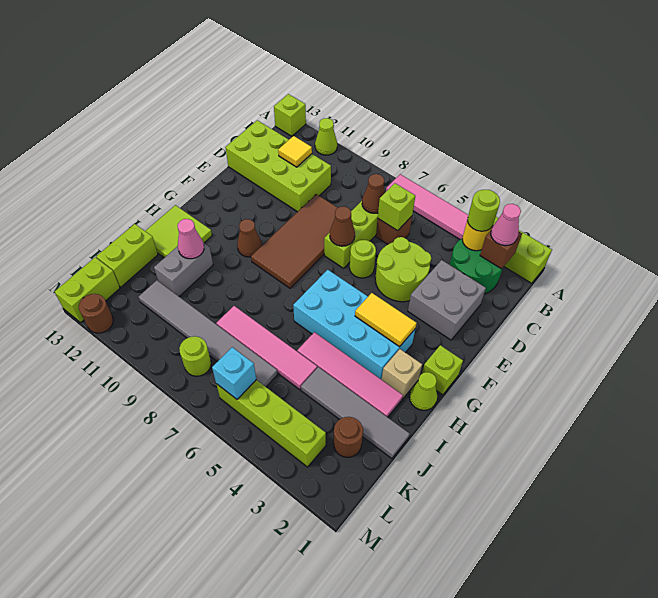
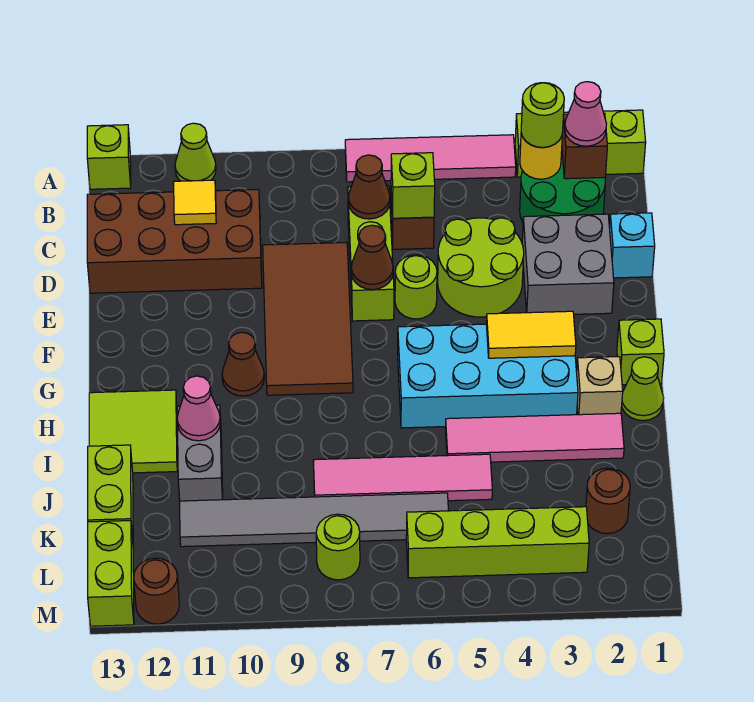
lime 2x4 brick [225,120,331,212] -> brown 2x4 brick [87,189,262,293]
grey 1x4 tile [301,367,410,458] -> none
cyan 1x1 brick [212,347,256,399] -> cyan 1x1 brick moved to [609,213,655,278]

